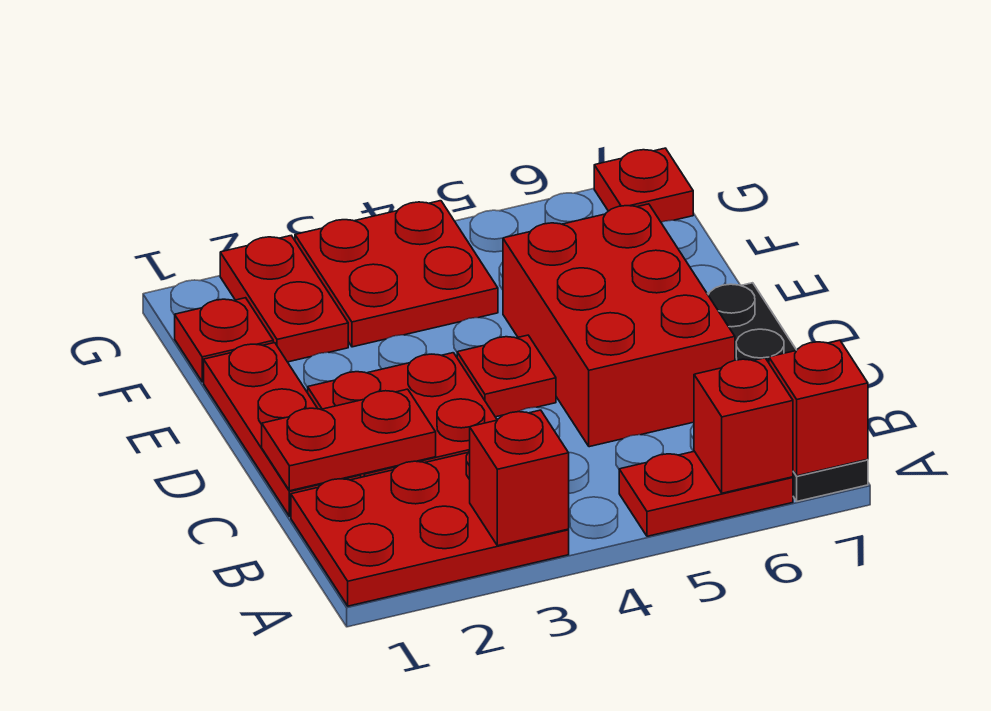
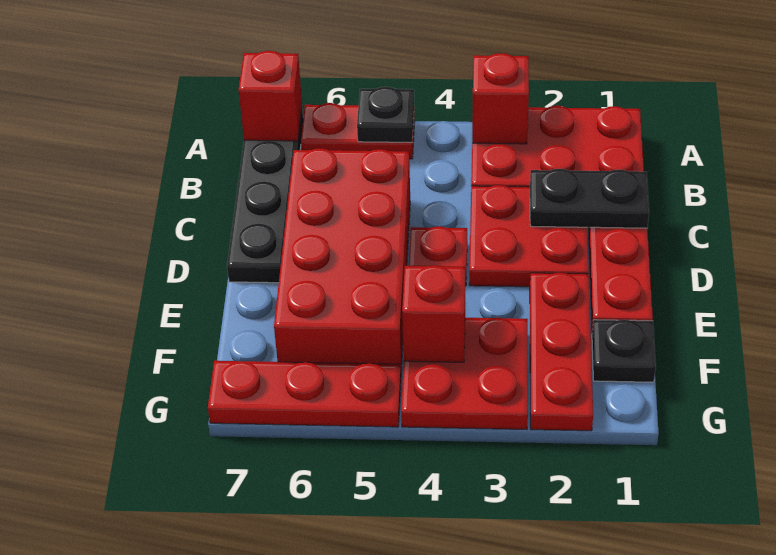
none -> black 1x1 plate [357,87,414,142]
red 1x1 brick [694,358,793,493] -> red 1x1 brick moved to [402,265,466,362]
red 1x2 plate [262,389,436,491] -> black 1x2 plate [530,169,649,228]
red 2x3 brick [503,204,735,447] -> red 2x4 brick [274,148,410,371]
red 1x1 plate [175,298,273,382] -> black 1x1 plate [592,320,656,382]
red 1x2 plate [220,236,348,362] -> red 1x3 plate [530,273,593,431]
red 1x1 plate [594,148,693,222] -> red 1x3 plate [208,361,401,427]

